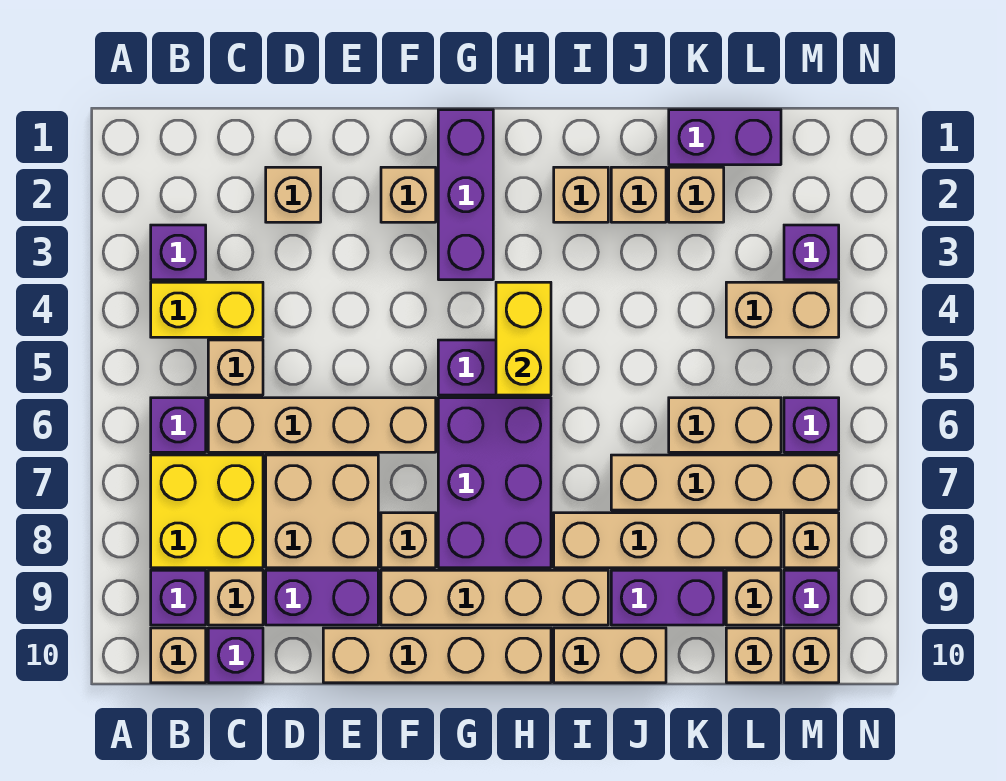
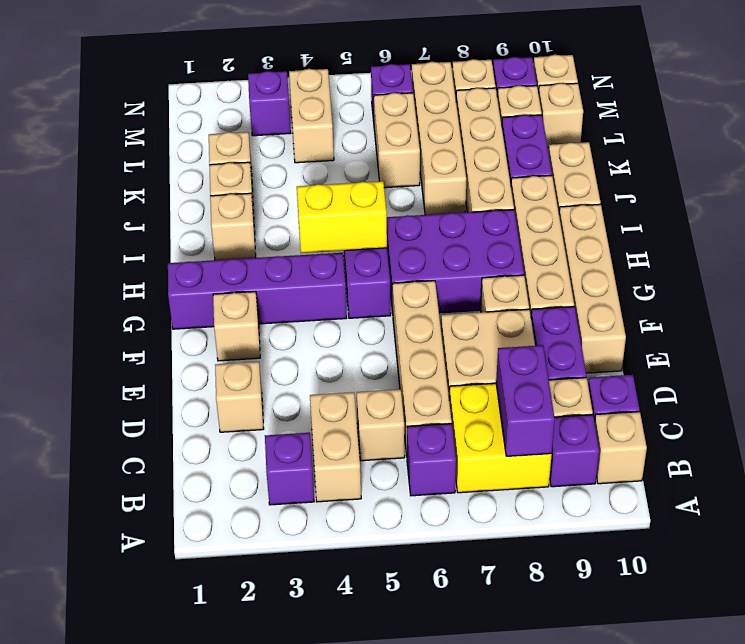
yellow 1x2 brick [151,282,263,337] -> tan 1x2 brick [310,392,361,502]
purple 1x3 brick [438,110,493,280] -> purple 1x4 brick [168,253,347,329]
purple 1x2 brick [669,110,781,165] -> purple 1x2 brick moved to [496,345,555,456]

